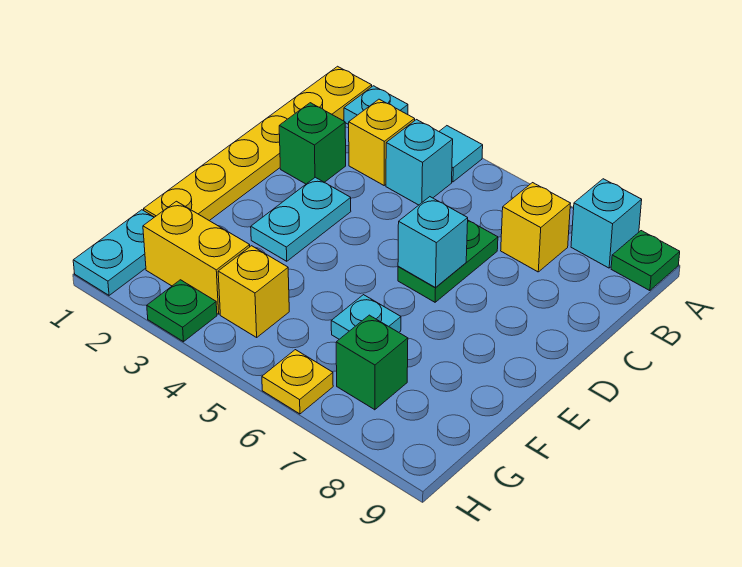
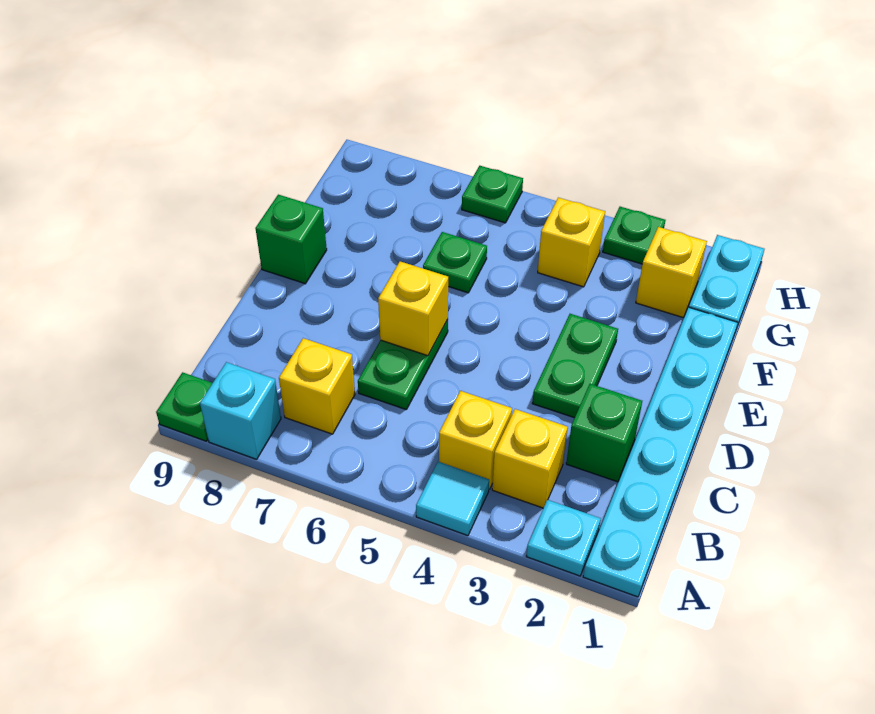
yellow 1x6 plate [144,66,372,221] -> cyan 1x6 plate [583,307,738,597]
cyan 1x1 brick [386,120,453,205] -> yellow 1x1 brick [439,391,512,489]
cyan 1x2 plate [251,177,351,261] -> green 1x2 plate [532,314,618,418]
cyan 1x1 brick [398,197,468,288] -> yellow 1x1 brick [378,261,448,356]
cyan 1x1 plate [331,295,401,339] -> green 1x1 plate [423,232,487,293]
yellow 1x2 brick [143,201,250,314] -> yellow 1x1 brick [636,227,707,318]
green 1x1 brick [336,315,408,410] -> green 1x1 brick moved to [255,195,327,284]
yellow 1x1 plate [262,350,333,414] -> green 1x1 plate [462,166,523,223]

